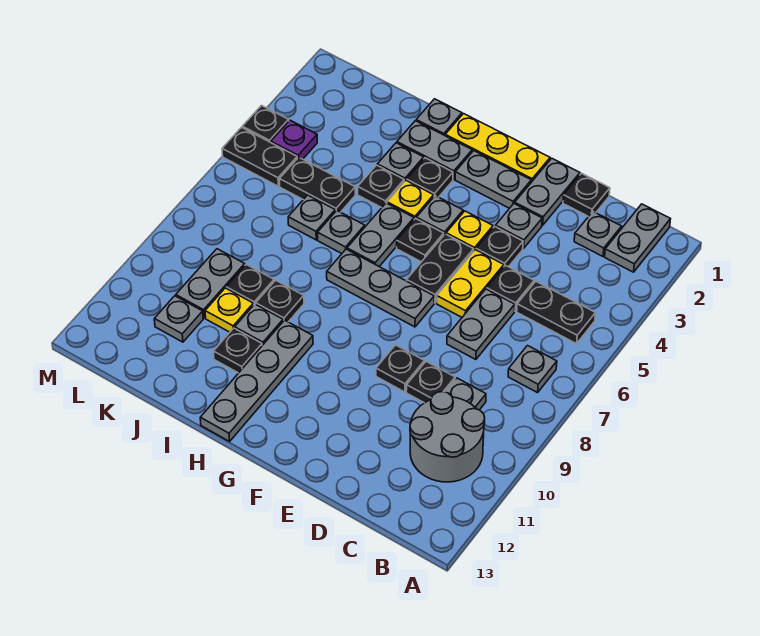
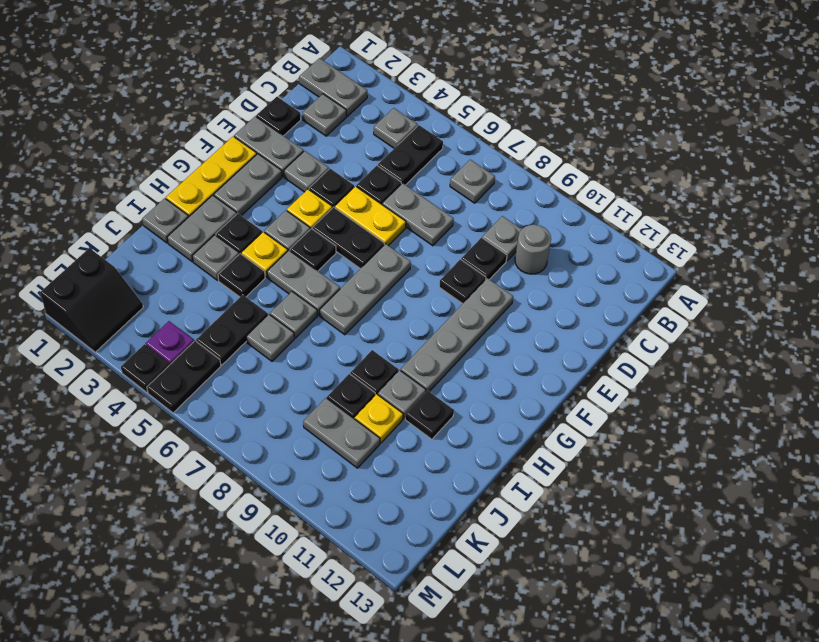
grey 2x2 round brick [410,392,485,482] -> grey 1x1 round brick [515,225,551,274]
grey 1x4 plate [200,320,313,441] -> grey 1x4 plate turned to [401,278,513,392]
grey 1x1 plate [154,296,203,342] -> grey 1x1 plate moved to [374,108,418,148]
none -> black 2x2 slope [40,248,143,352]

